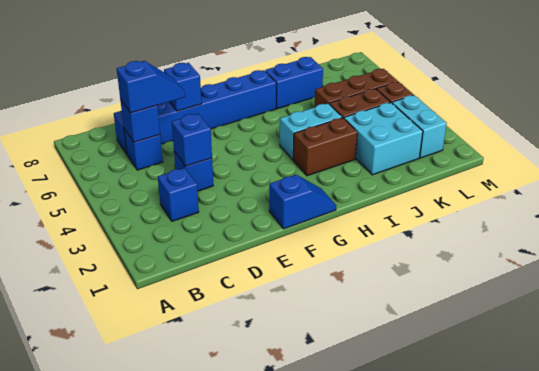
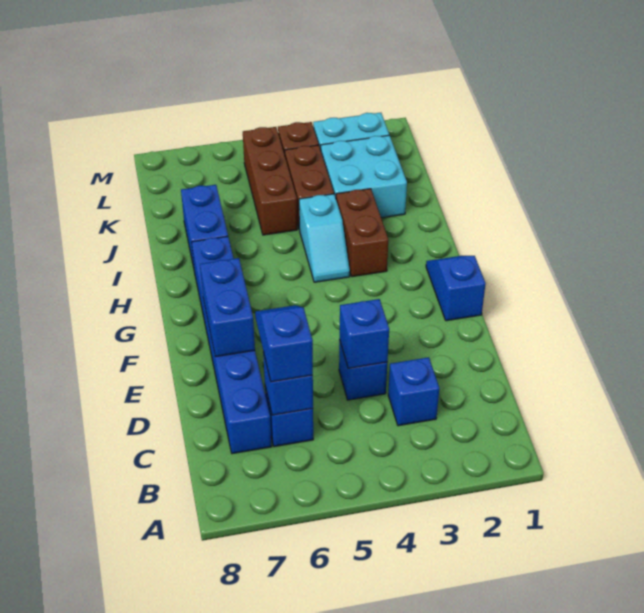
blue 1x1 brick [164,63,202,111] -> blue 1x2 brick [200,258,255,357]
cyan 1x2 brick [280,103,342,160] -> cyan 1x2 slope [299,194,350,282]

